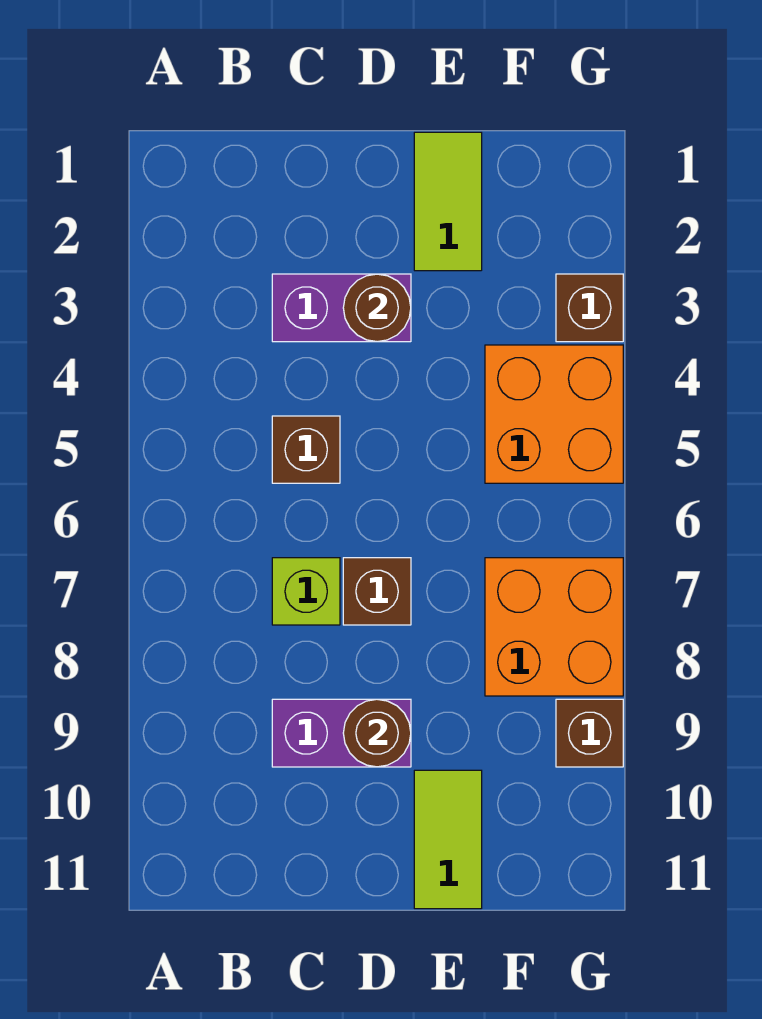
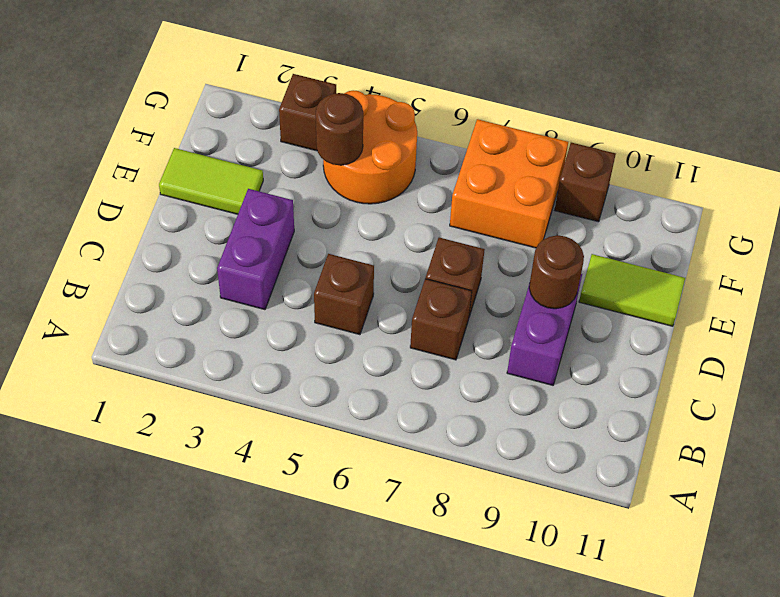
lime 1x1 brick [272,558,340,625] -> brown 1x1 brick [410,279,472,360]
brown 1x1 round brick [343,274,411,342] -> brown 1x1 round brick moved to [316,93,363,165]
orange 2x2 brick [485,345,623,483] -> orange 2x2 round brick [323,90,417,204]

